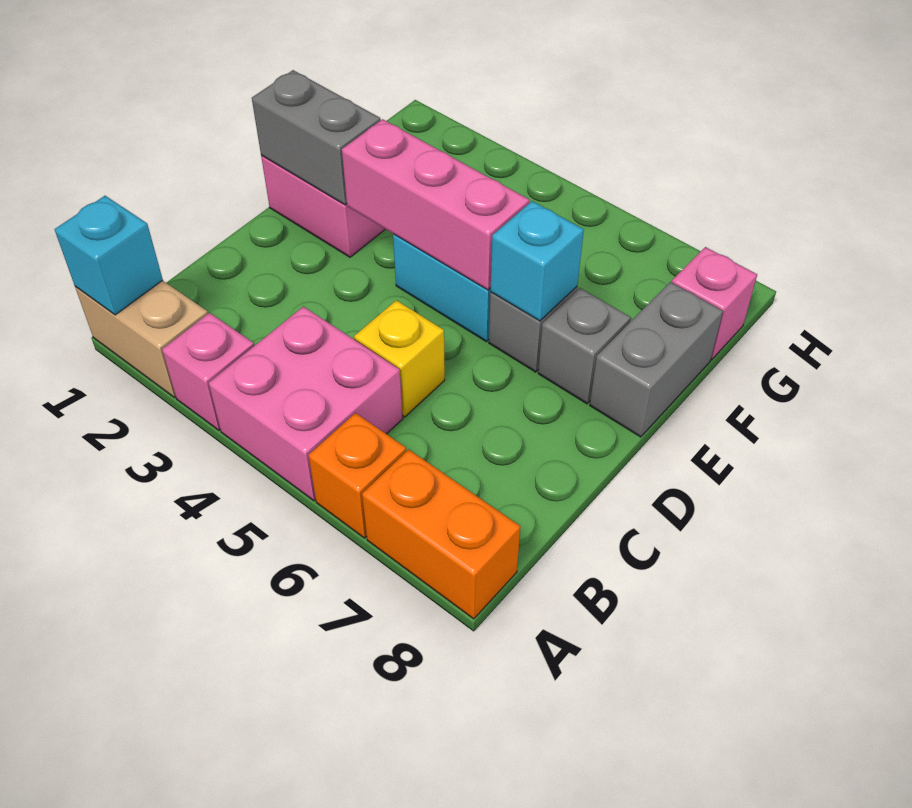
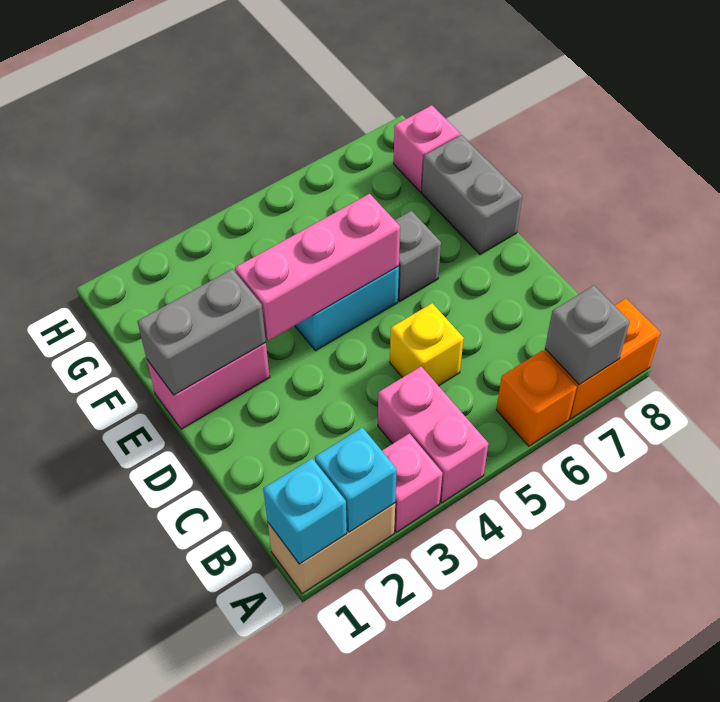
pink 2x2 brick [209,307,403,501] -> pink 1x2 brick [378,366,488,503]
cyan 1x1 brick [491,201,584,321] -> cyan 1x1 brick moved to [315,427,397,532]
grey 1x1 brick [538,288,631,404] -> grey 1x1 brick moved to [545,285,630,384]

